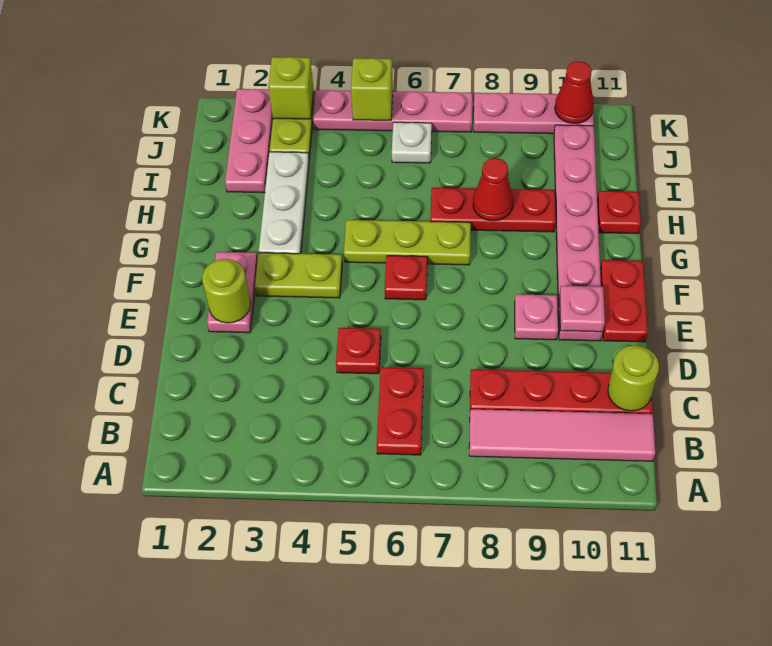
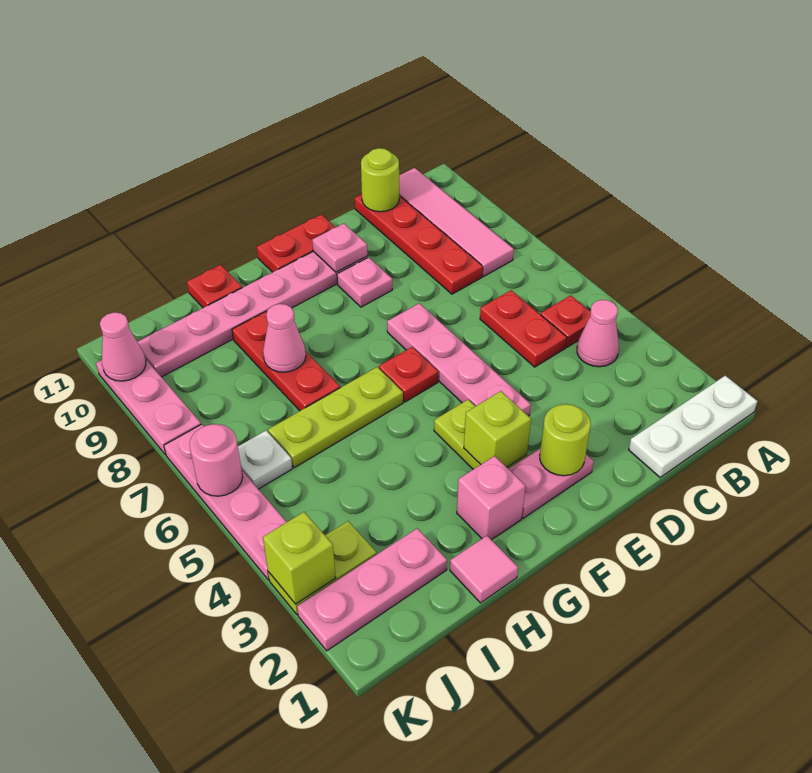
none -> pink 1x1 cone [577,300,619,367]
red 1x2 plate [377,367,424,455] -> red 1x2 plate turned to [480,290,567,367]
red 1x1 plate [336,328,381,374] -> red 1x1 plate moved to [541,295,591,347]
none -> pink 1x4 plate [387,303,531,416]
none -> pink 1x1 brick [457,456,525,540]
white 1x3 plate [259,152,309,254] -> white 1x3 plate moved to [629,376,757,477]
lime 1x3 plate [344,220,471,265] -> lime 1x3 plate turned to [268,367,403,468]
none -> pink 1x1 tile [450,536,518,603]
red 1x1 cone [473,158,513,221] -> pink 1x1 cone [263,304,306,372]
lime 1x1 brick [351,58,393,120] -> lime 1x1 brick moved to [464,391,531,467]
none -> pink 1x1 round brick [190,424,243,496]
red 1x1 cone [555,61,594,124] -> pink 1x1 cone [100,312,146,381]

